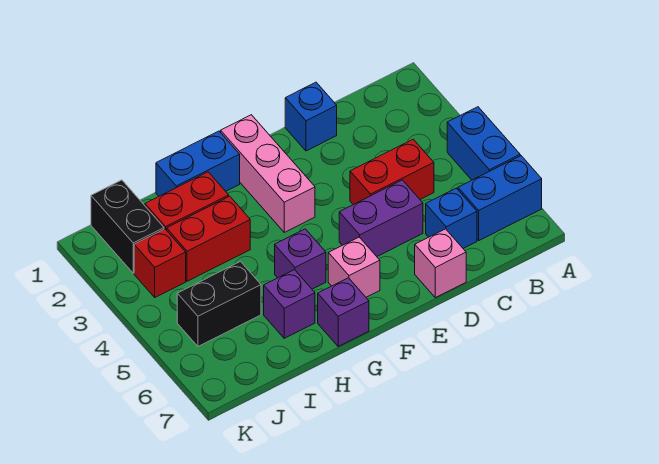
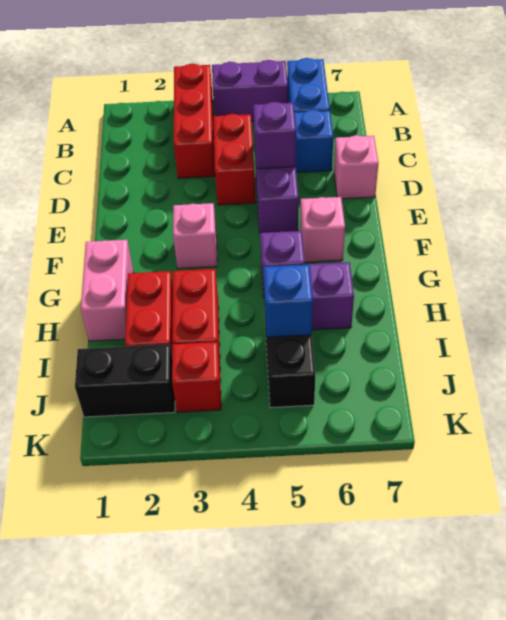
none -> red 1x3 brick [174,64,215,178]
blue 1x2 brick [447,107,520,180] -> purple 1x2 brick [212,60,288,121]
blue 1x1 brick [285,82,337,151] -> blue 1x1 brick moved to [263,264,313,337]
pink 1x3 brick [221,115,315,232] -> pink 1x1 brick [173,203,217,269]
blue 1x2 brick [156,131,240,196] -> pink 1x2 brick [81,240,134,341]
purple 1x1 brick [318,278,369,346] -> purple 1x1 brick moved to [253,102,296,169]

